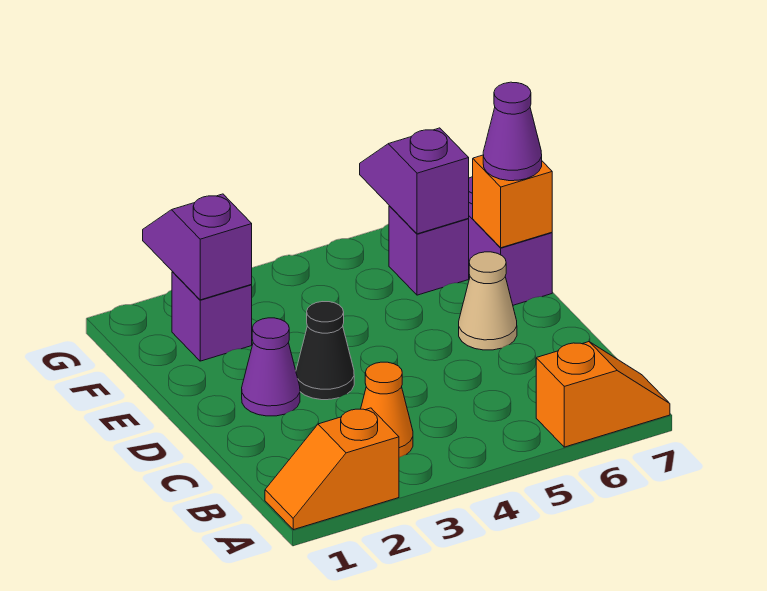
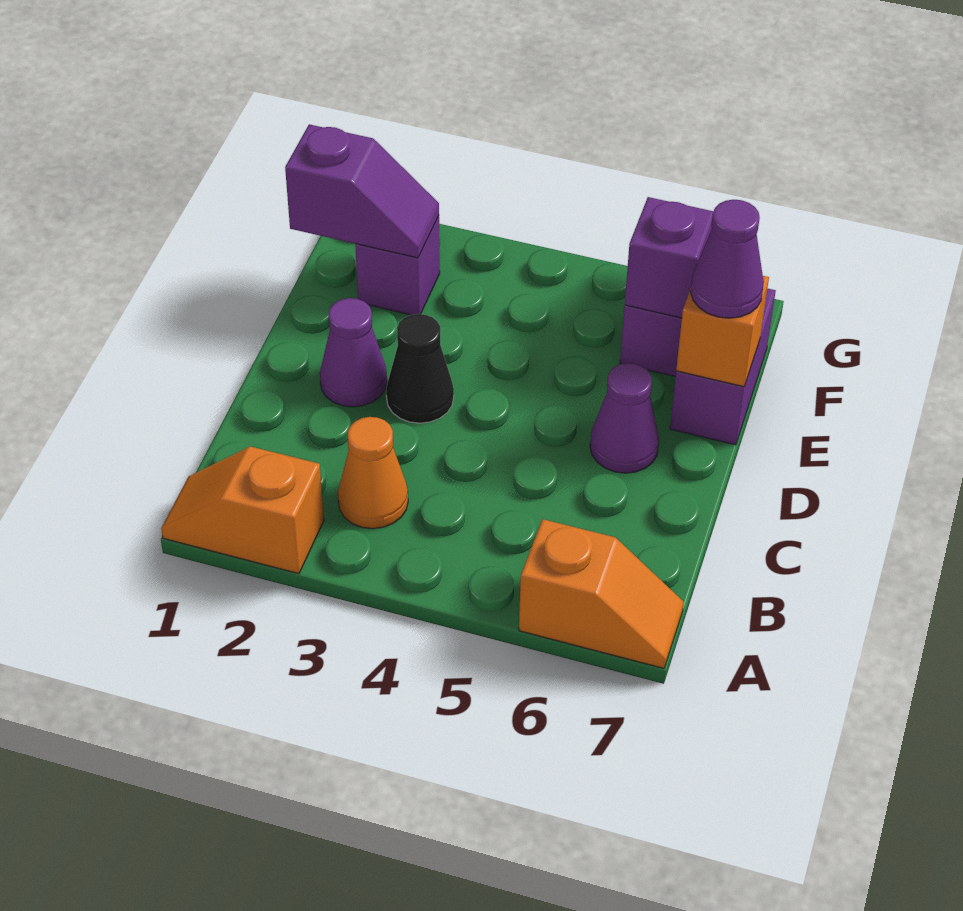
tan 1x1 cone [459,252,517,350] -> purple 1x1 cone [590,363,659,473]
purple 1x2 slope [143,194,252,300] -> purple 1x2 slope turned to [285,124,439,258]

